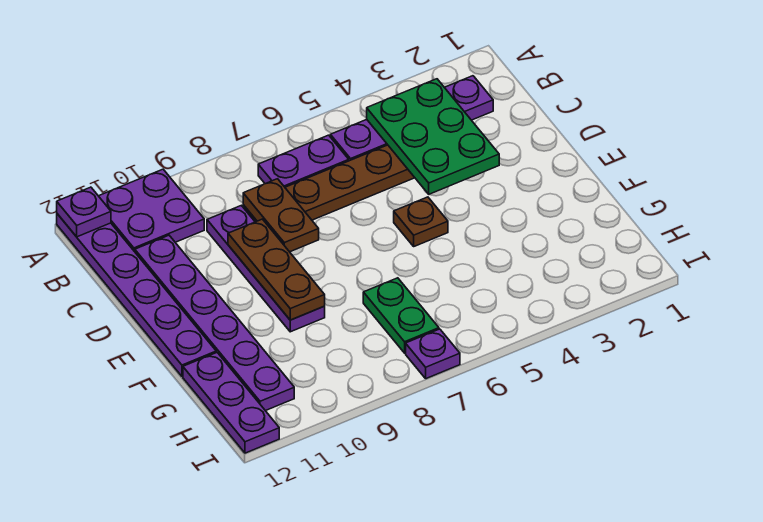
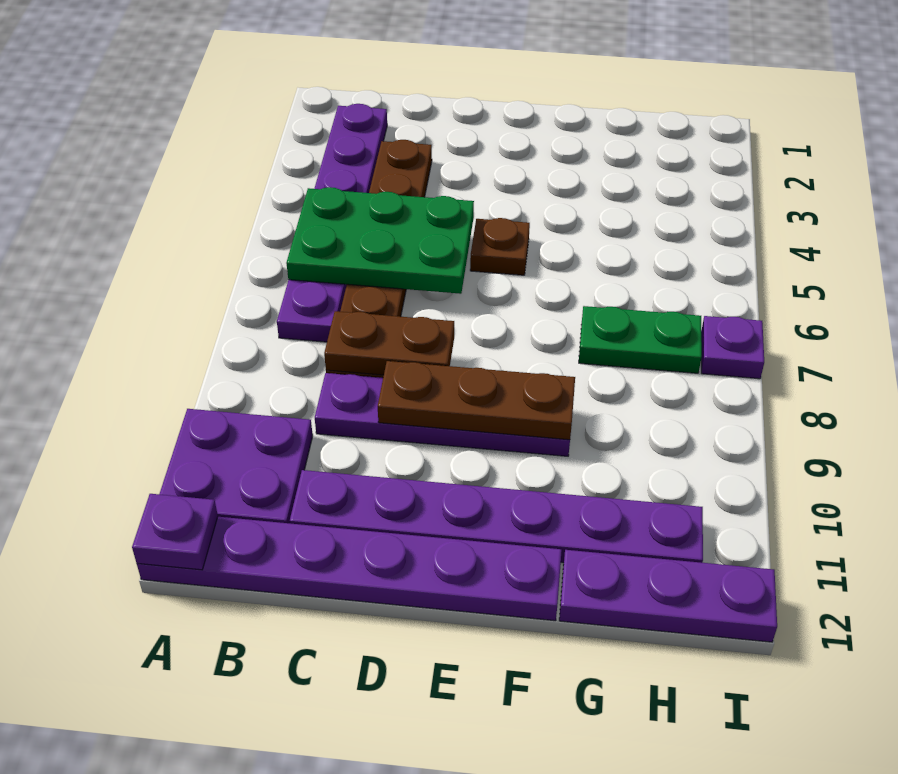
green 2x3 plate [367,79,499,194] -> green 2x3 plate moved to [286,187,474,294]

